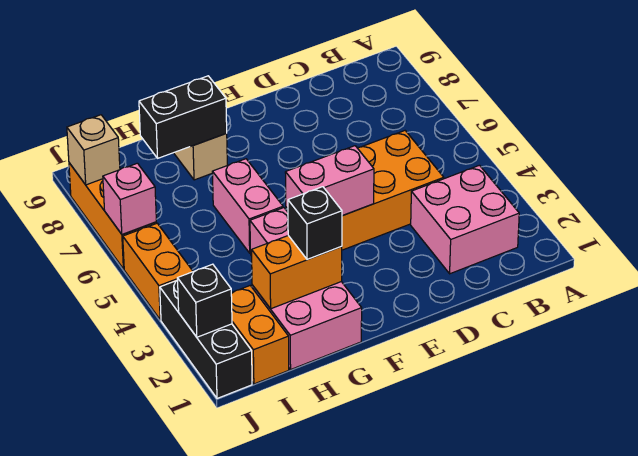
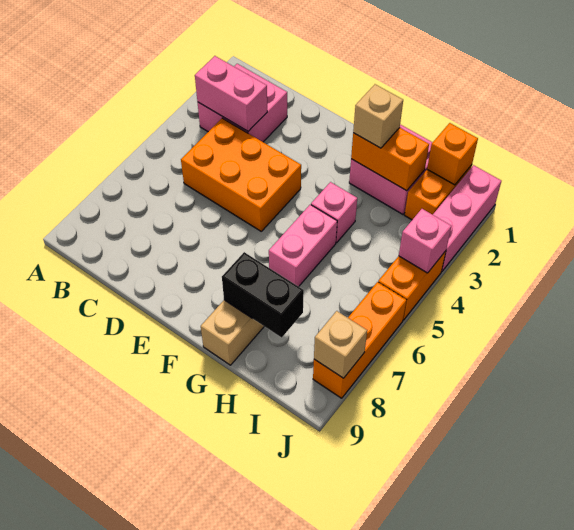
pink 1x2 brick [285,146,374,216] -> pink 1x2 brick moved to [195,56,267,131]
black 1x1 brick [288,187,342,260] -> tan 1x1 brick [353,84,403,148]
none -> orange 1x1 brick [427,123,478,185]
black 1x3 brick [160,281,252,398] -> pink 1x3 brick [433,165,501,271]
black 1x1 brick [177,264,232,337] -> none
pink 1x1 brick [103,163,156,234] -> pink 1x1 brick moved to [399,209,451,273]

